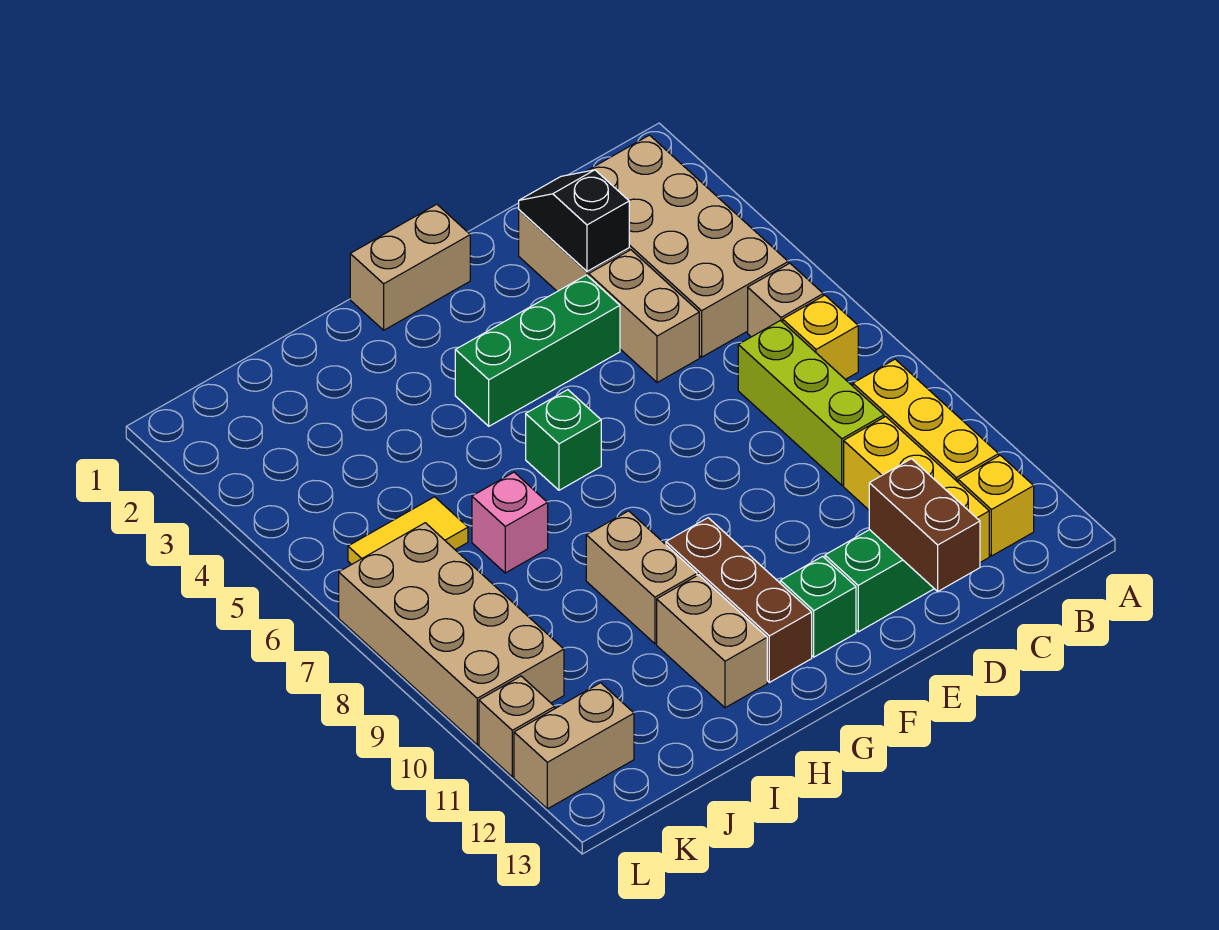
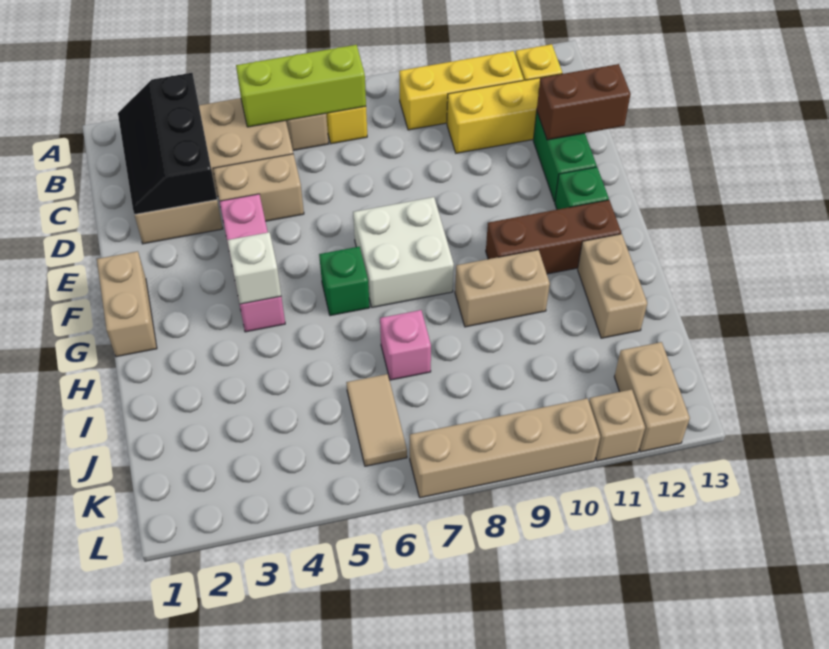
lime 1x3 brick [738,321,884,485] -> lime 1x3 brick moved to [236,45,366,127]
black 1x2 slope [519,170,629,271] -> black 2x3 slope [118,73,217,215]
green 1x3 brick [455,275,620,426] -> pink 1x3 brick [220,194,285,332]
none -> white 2x2 brick [353,197,454,307]
none -> white 1x1 brick [227,232,281,304]
tan 1x2 brick [657,575,767,708] -> tan 1x2 brick turned to [578,234,647,338]
yellow 1x2 tile [348,497,468,564] -> tan 1x2 tile [346,374,407,466]
tan 2x4 brick [339,523,564,745] -> tan 1x4 brick [410,398,600,498]

